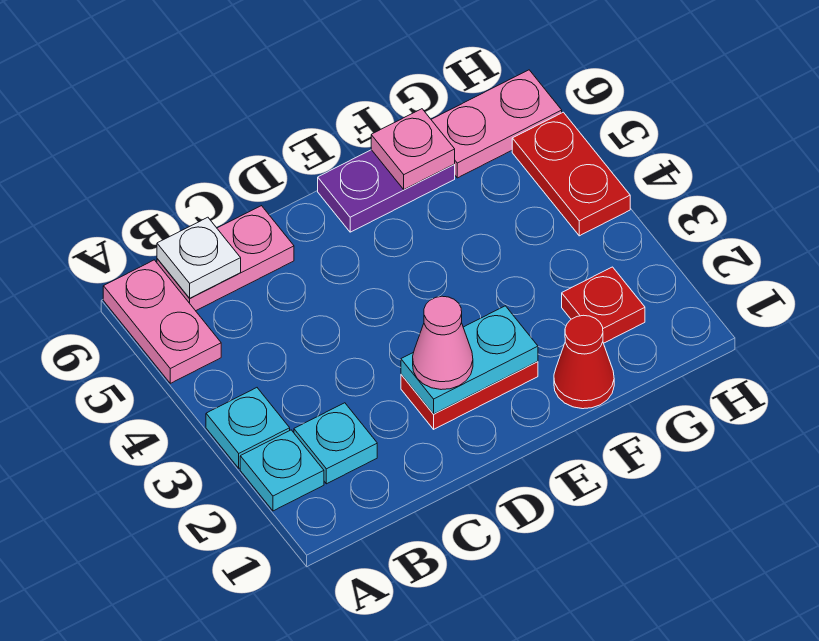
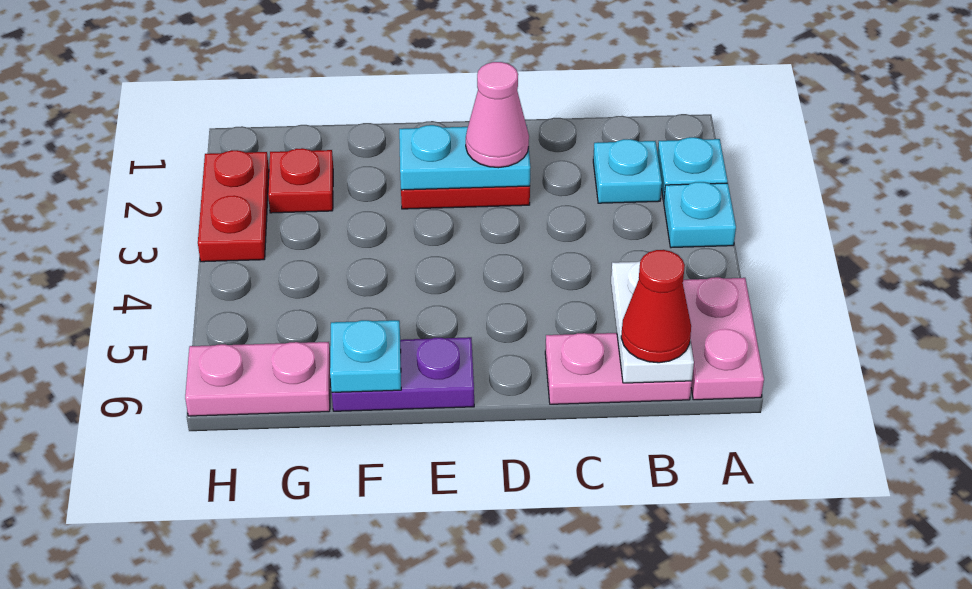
white 1x1 plate [157,217,241,298] -> white 1x2 plate [611,261,694,383]
red 1x1 cone [554,315,614,409] -> red 1x1 cone moved to [621,250,691,363]
pink 1x1 plate [371,109,455,189] -> cyan 1x1 plate [330,320,401,392]
red 1x2 plate [512,112,630,236] -> red 1x2 plate moved to [198,150,269,262]

